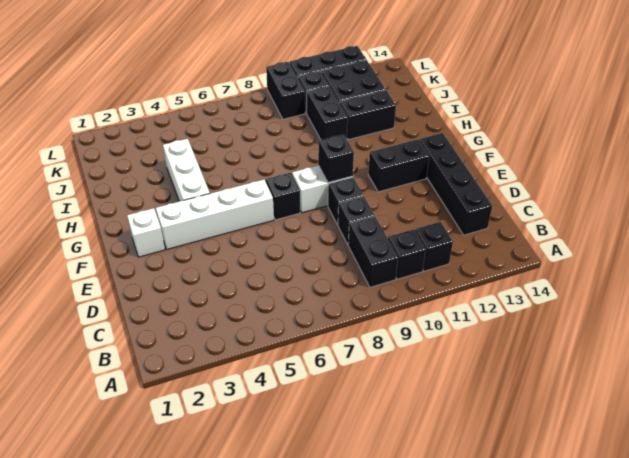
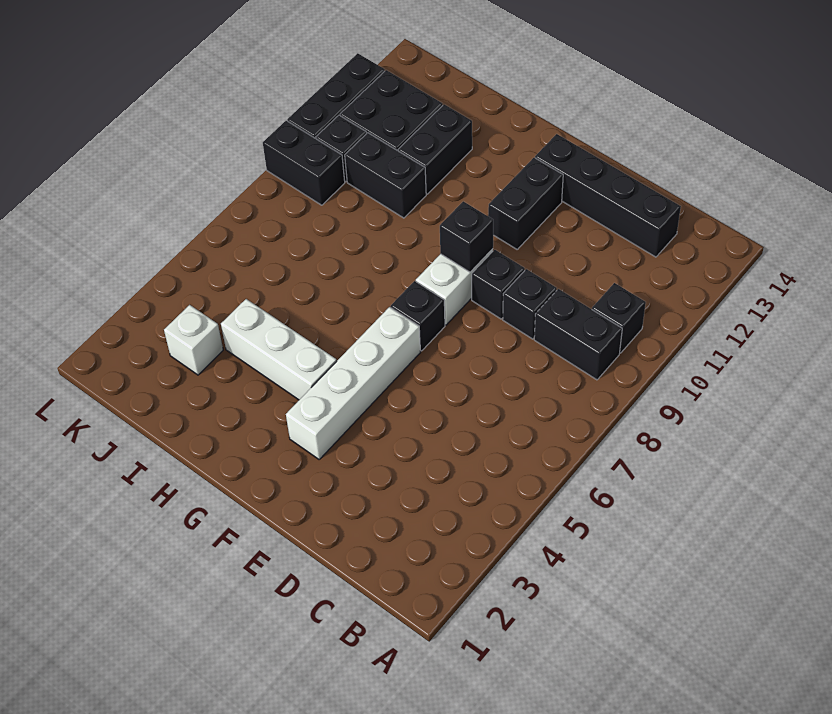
black 1x1 brick [415,222,453,271] -> none
white 1x1 brick [127,208,165,257] -> white 1x1 brick moved to [164,305,223,375]

